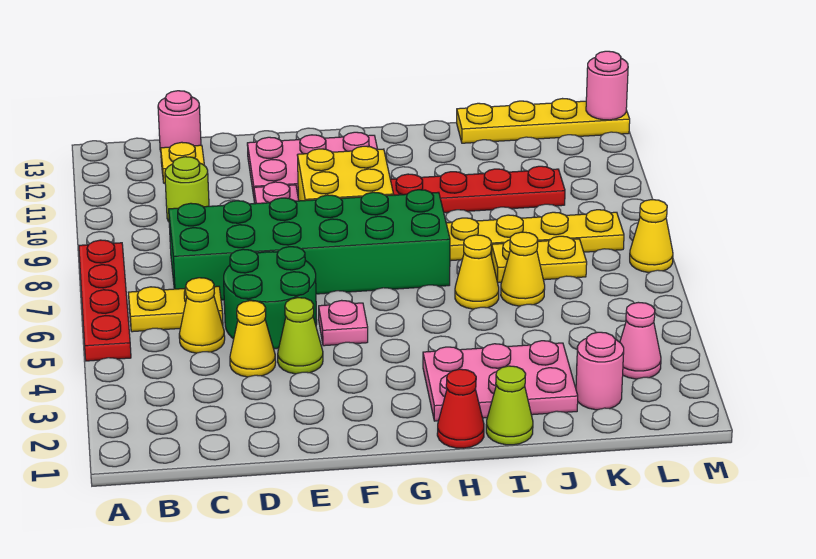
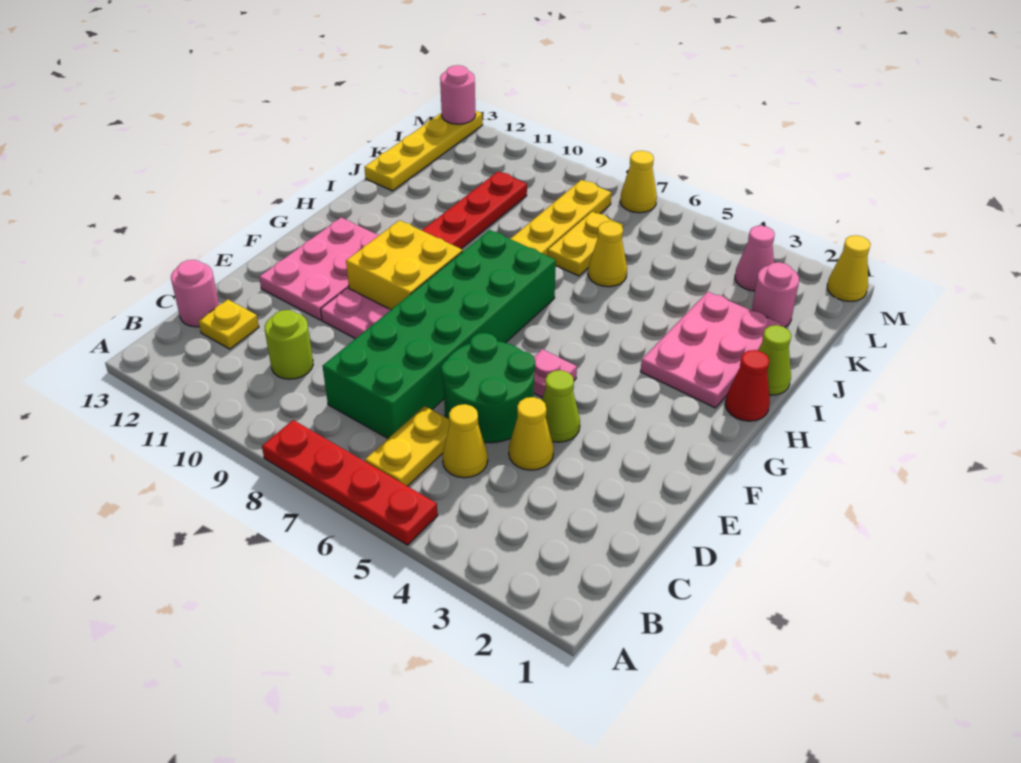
yellow 1x1 cone [455,235,499,309] -> yellow 1x1 cone moved to [827,235,870,301]

